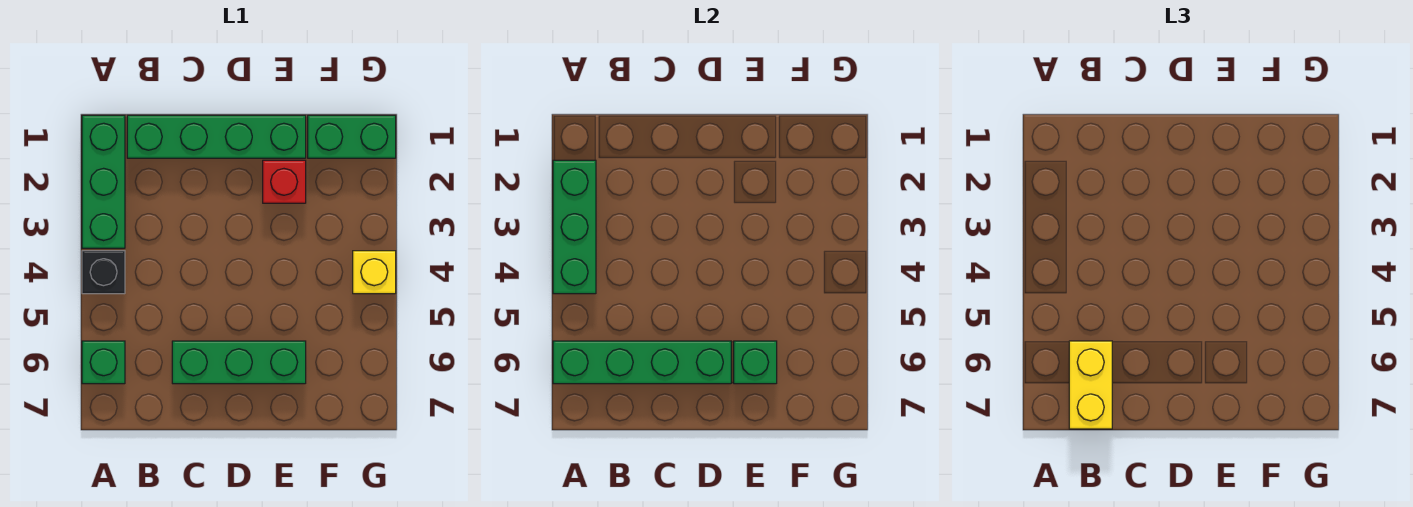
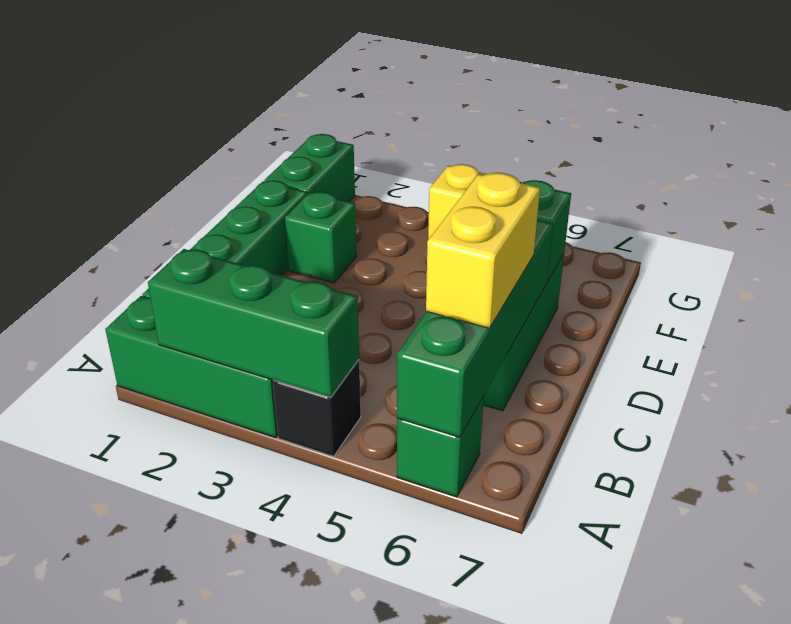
yellow 1x2 brick [1069,341,1112,429] -> yellow 1x2 brick turned to [426,173,540,328]
red 1x1 brick [263,160,306,203] -> green 1x1 brick [285,192,357,283]

